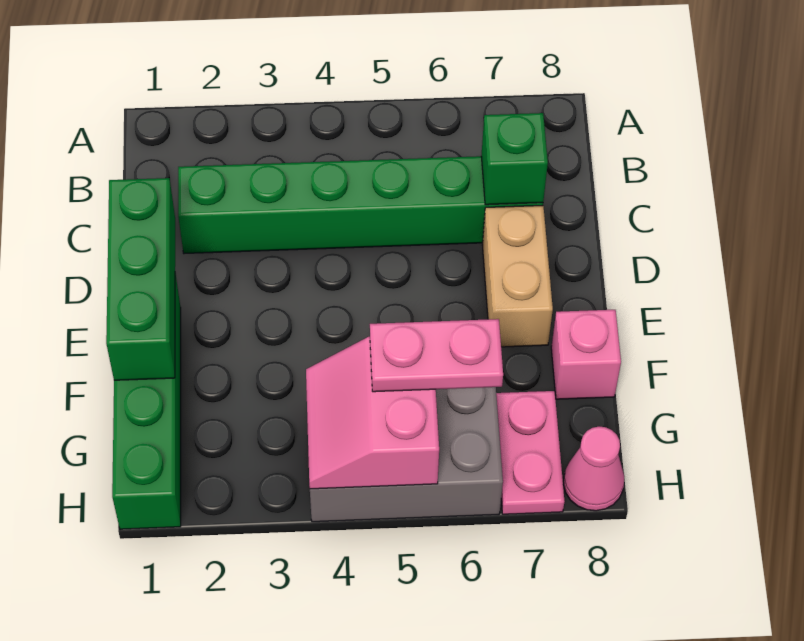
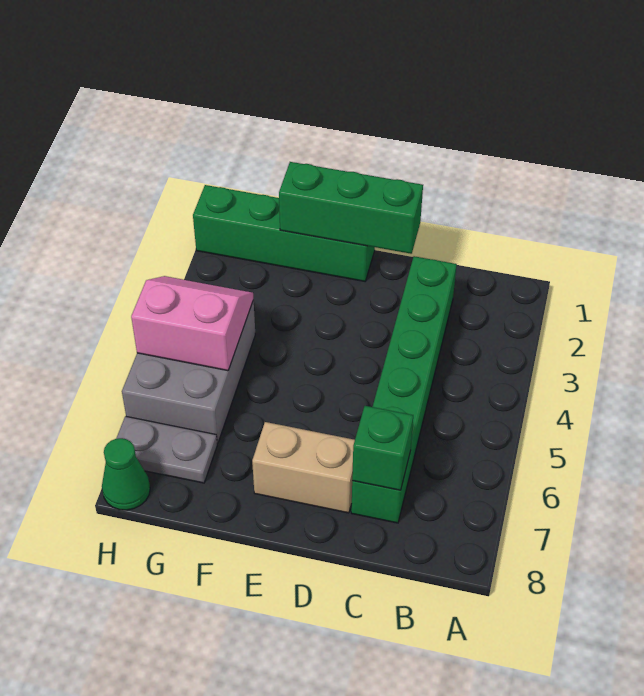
pink 1x1 brick [551,310,621,399] -> none
pink 1x2 plate [370,319,503,392] -> none
pink 1x2 plate [496,391,565,514] -> grey 1x2 plate [116,416,217,483]
pink 1x1 cone [563,427,624,511] -> green 1x1 cone [102,438,150,510]

